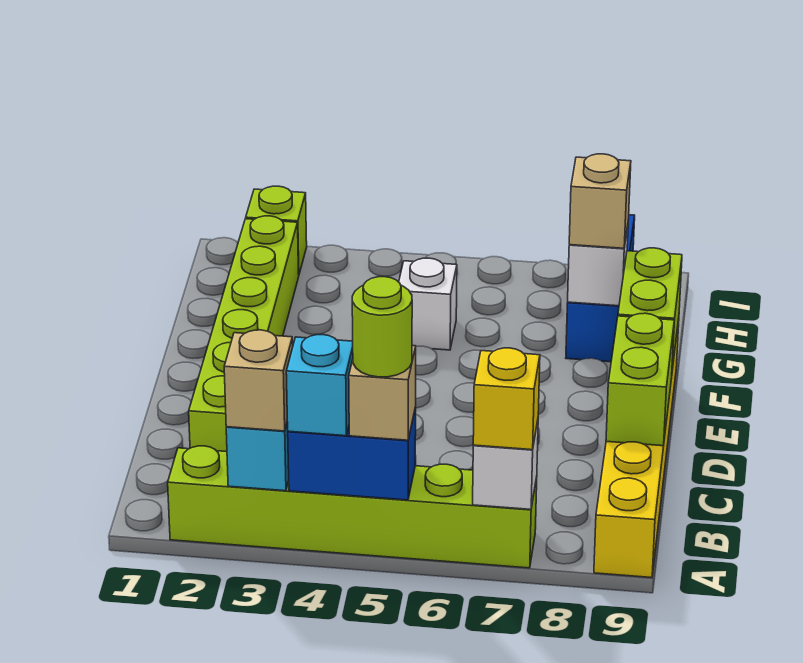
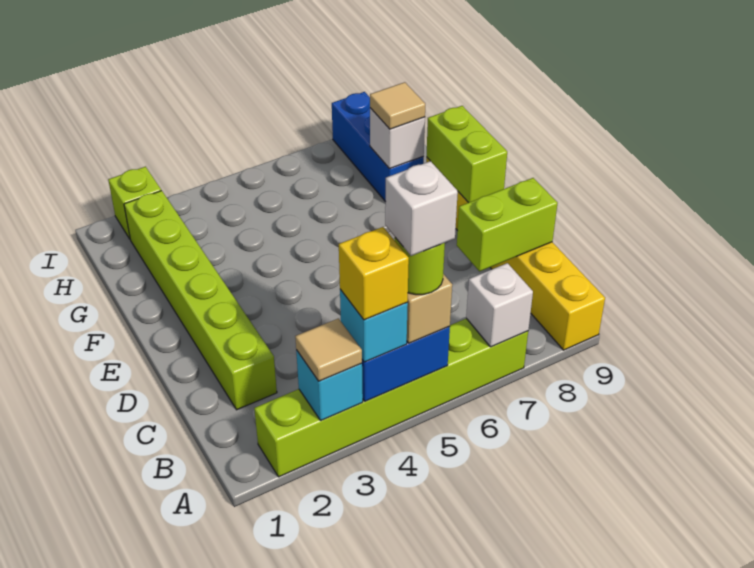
tan 1x1 brick [224,330,293,431] -> tan 1x1 tile [295,318,362,381]
yellow 1x1 brick [473,348,540,450] -> yellow 1x1 brick moved to [339,227,409,320]
lime 1x2 brick [606,313,674,446] -> lime 1x2 brick turned to [457,178,558,271]
white 1x1 brick [399,258,457,350] -> white 1x1 brick moved to [385,161,458,256]
tan 1x1 brick [569,154,631,248] -> tan 1x1 tile [370,82,425,129]

